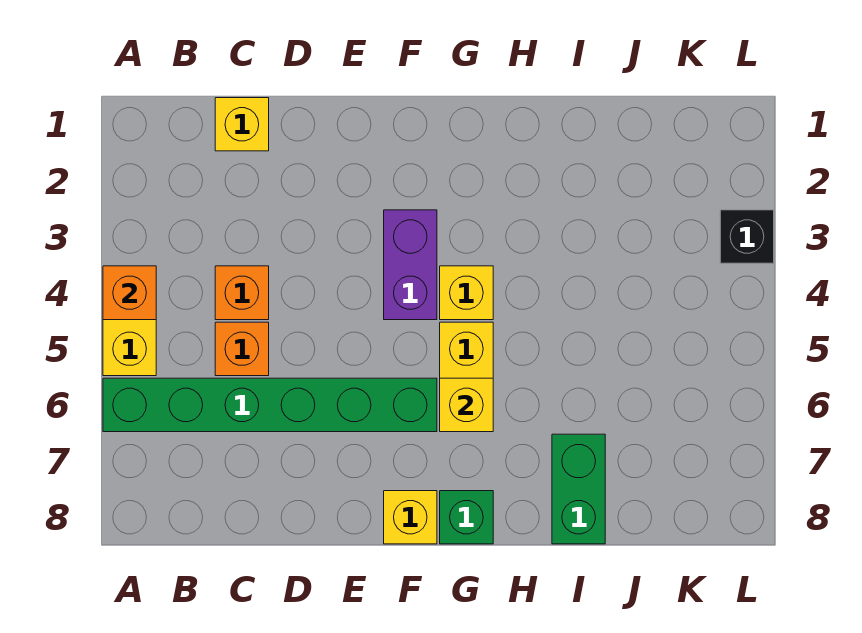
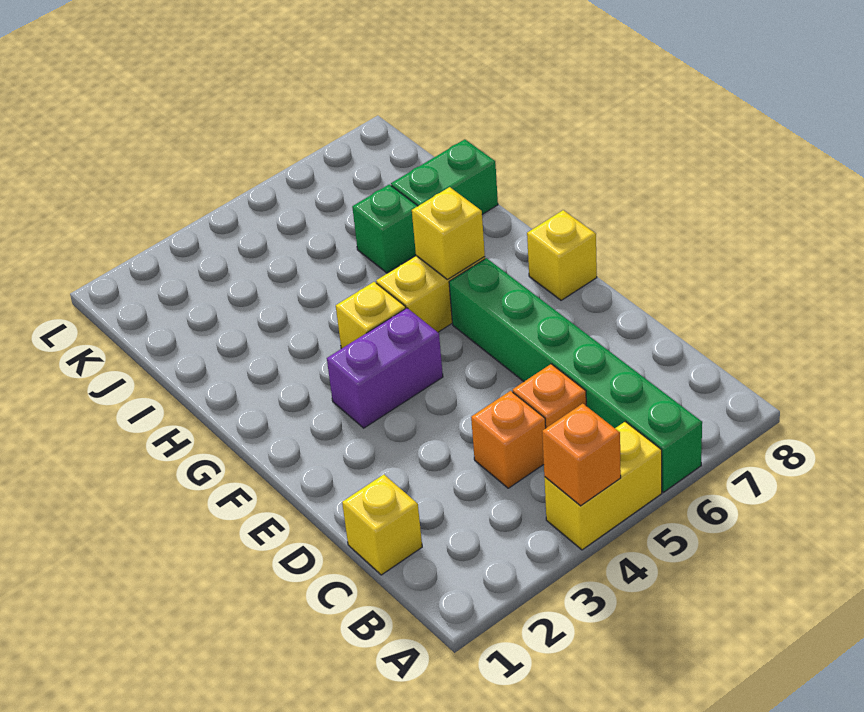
green 1x1 brick [440,491,493,544] -> green 1x1 brick moved to [352,184,417,273]
black 1x1 brick [720,210,774,263] -> none

